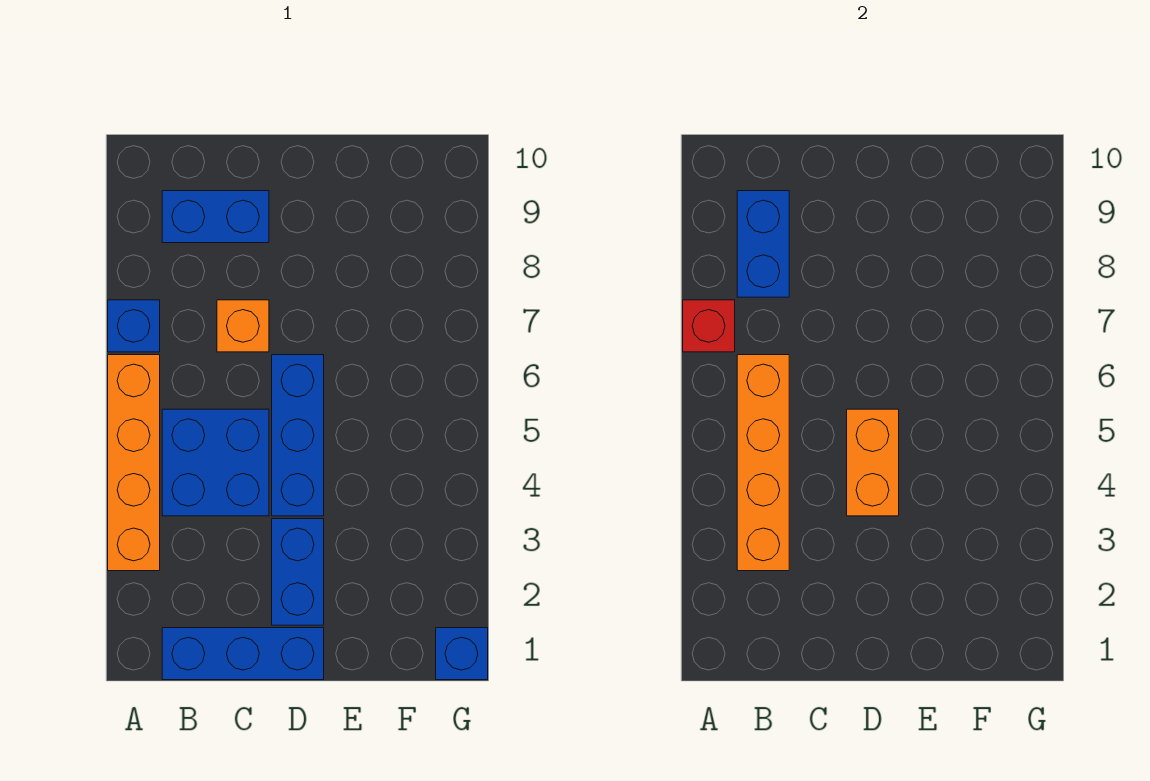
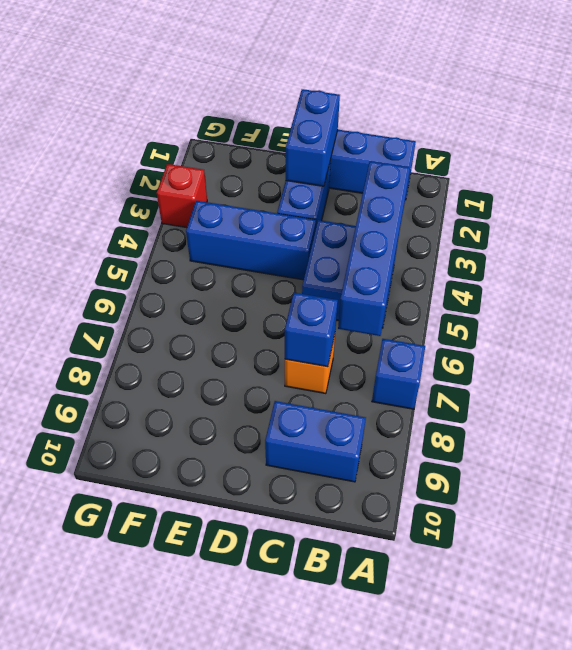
orange 1x4 brick [108,355,160,571] -> none
red 1x1 brick [683,300,735,352] -> red 1x1 brick moved to [157,164,207,228]
orange 1x4 brick [737,355,789,571] -> blue 1x4 brick [338,161,410,336]
blue 1x2 brick [737,191,789,297] -> blue 1x2 brick moved to [286,89,340,186]
blue 1x3 brick [272,355,324,516] -> blue 1x3 brick turned to [186,201,316,280]
orange 1x2 brick [847,409,899,516] -> none
blue 1x1 brick [436,628,488,680] -> blue 1x1 brick moved to [285,293,338,367]

